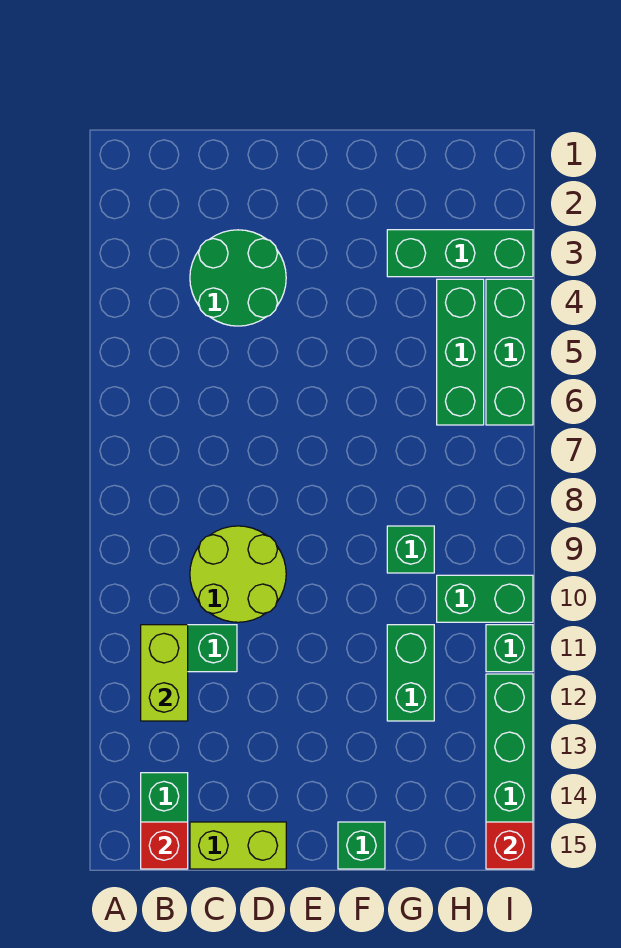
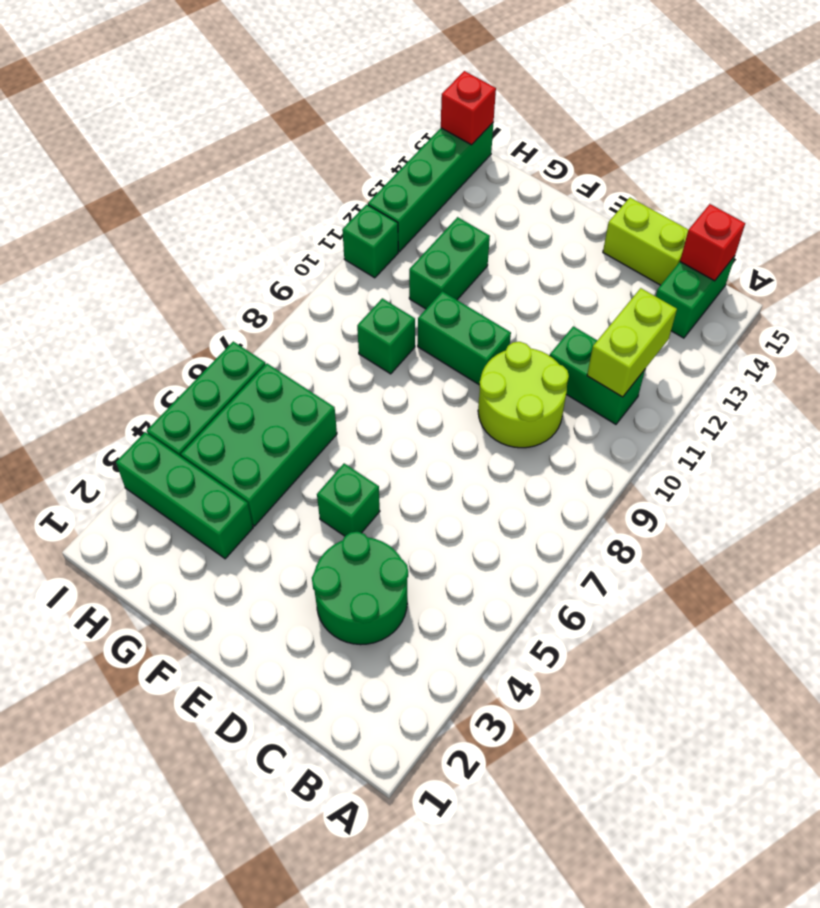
green 1x1 brick [338,822,385,869] -> green 1x1 brick moved to [317,463,380,536]
green 1x3 brick [437,279,484,425] -> green 2x3 brick [181,364,337,526]
green 1x2 brick [437,575,533,622] -> green 1x2 brick moved to [418,291,511,385]

